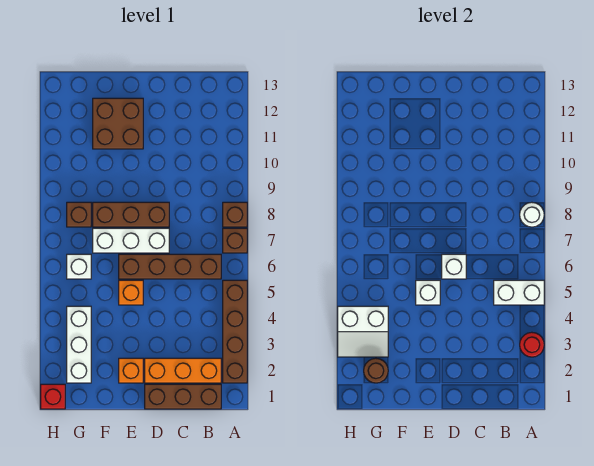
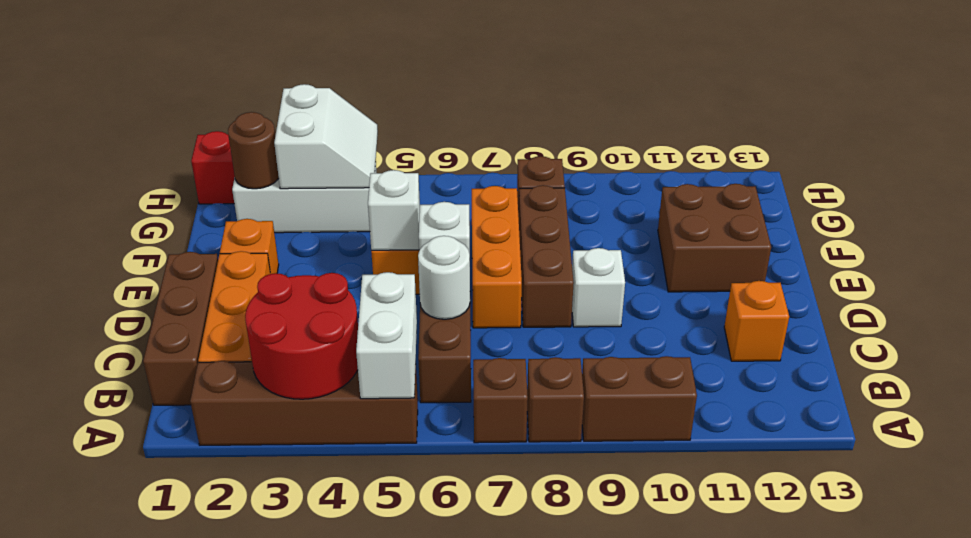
red 1x1 round brick [520,332,544,357] -> red 2x2 round brick [245,273,358,399]
white 1x1 round brick [520,202,544,227] -> white 1x1 round brick moved to [418,236,470,319]
none -> brown 1x2 brick [582,356,697,441]
none -> orange 1x1 brick [724,281,789,361]
white 1x3 brick [93,228,169,253] -> orange 1x3 brick [472,186,522,328]
white 2x2 slope [338,306,388,357] -> white 2x2 slope turned to [274,84,378,189]
white 1x1 brick [67,254,91,279] -> white 1x1 brick moved to [572,248,625,327]

